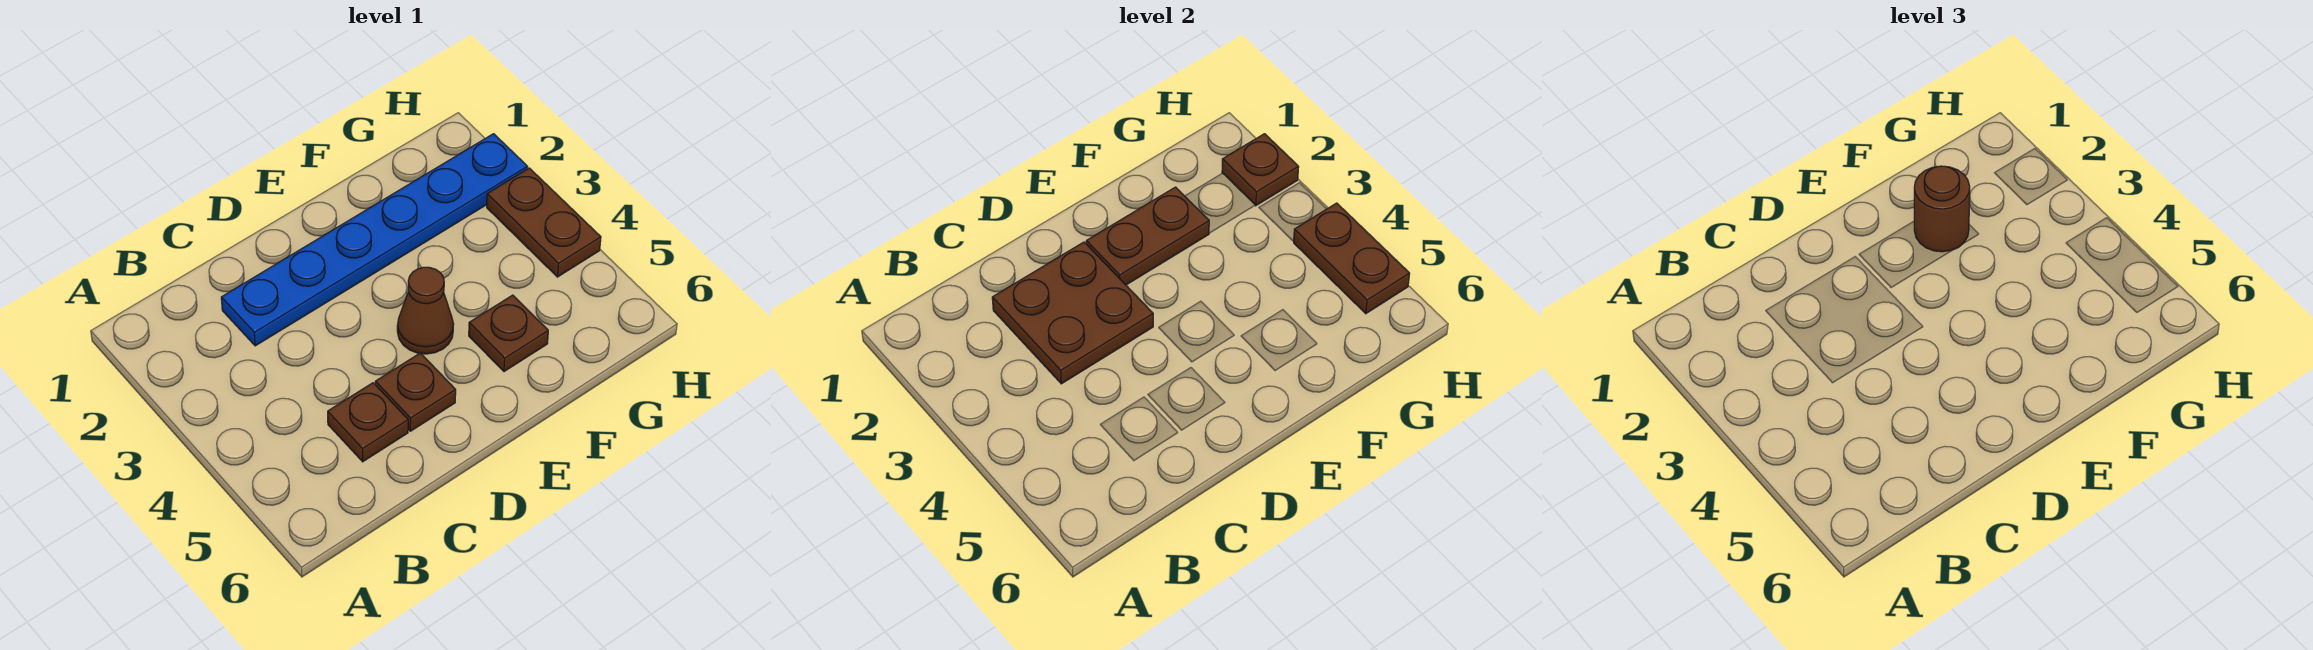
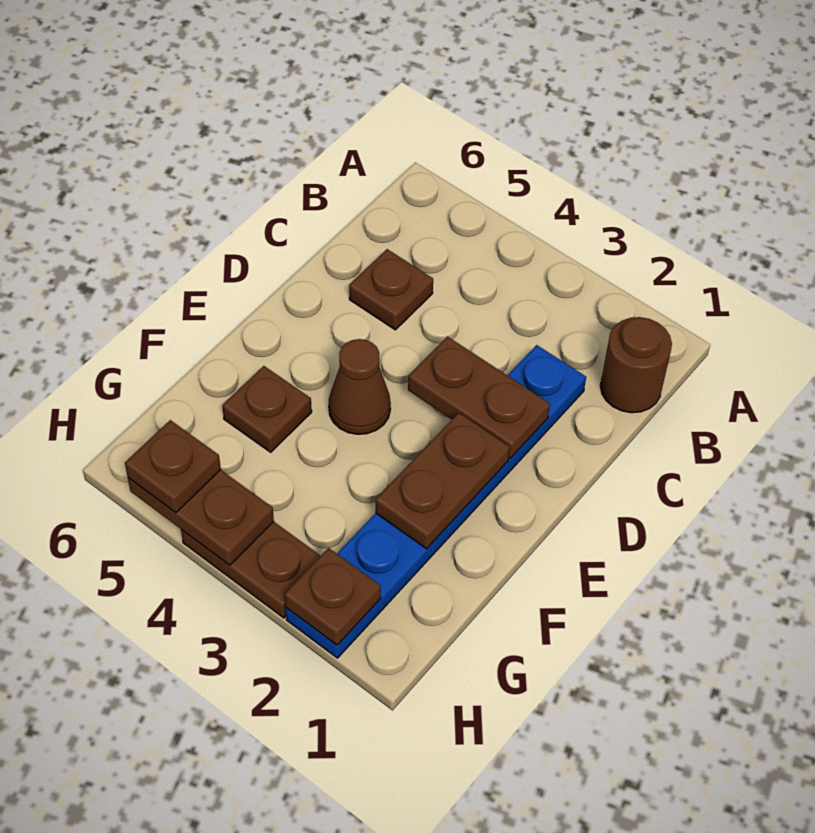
brown 2x2 plate [992,242,1153,384] -> brown 1x2 plate [408,337,550,458]
brown 1x1 plate [375,353,456,431] -> brown 1x1 plate moved to [125,420,221,513]
brown 1x1 round brick [1914,166,1970,252] -> brown 1x1 round brick moved to [600,317,672,413]

